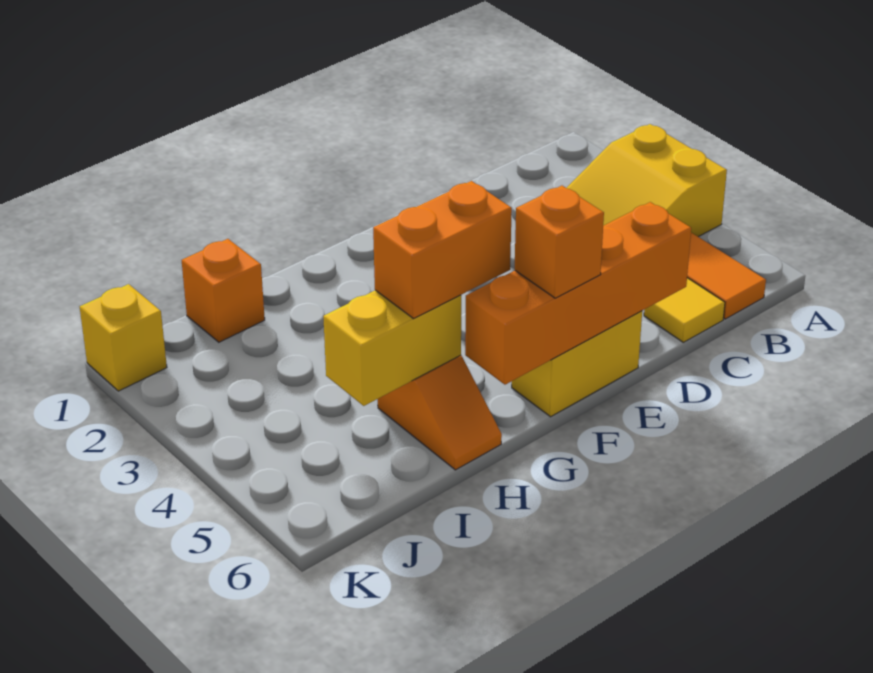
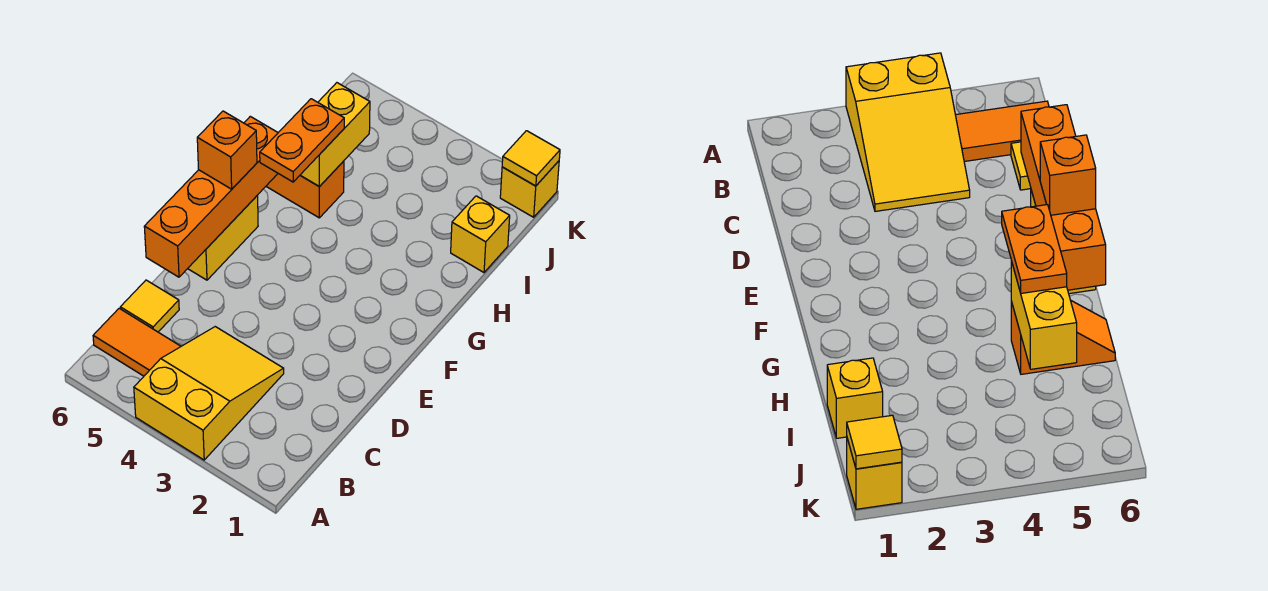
orange 1x2 brick [373,181,512,319] -> orange 1x2 plate [260,99,344,182]
orange 1x1 brick [182,239,265,342] -> yellow 1x1 brick [451,196,510,272]
none -> yellow 1x1 tile [502,131,560,186]

